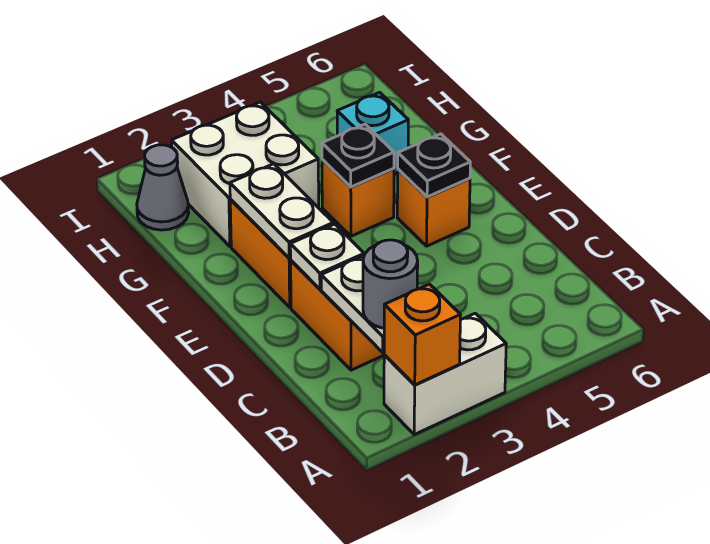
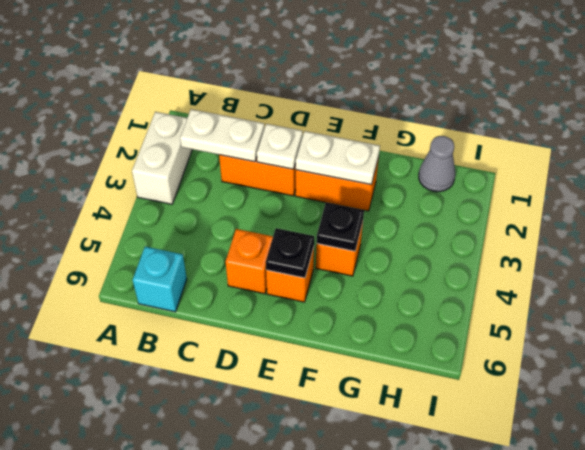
orange 1x1 brick [384,284,460,385] -> orange 1x1 brick moved to [226,229,273,294]
grey 1x1 round brick [363,240,418,328] -> none
white 2x2 brick [172,102,319,246] -> none
cyan 1x1 brick [337,92,408,174] -> cyan 1x1 brick moved to [133,247,187,312]

